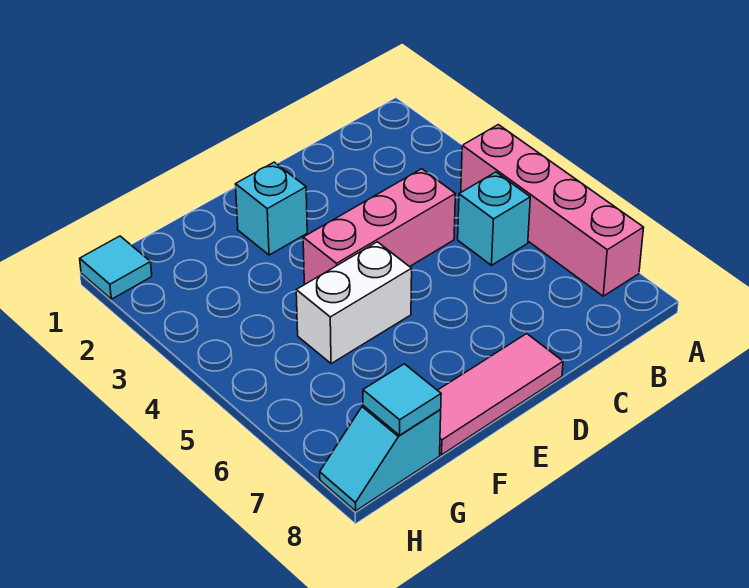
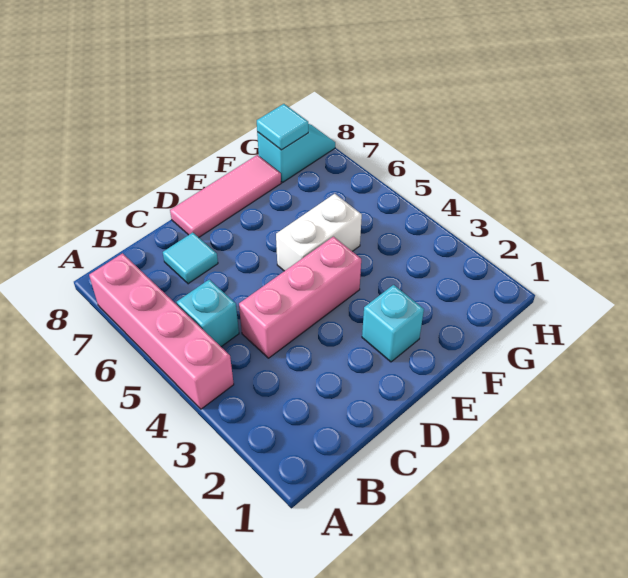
cyan 1x1 tile [80,236,152,299] -> cyan 1x1 tile moved to [163,232,218,284]

